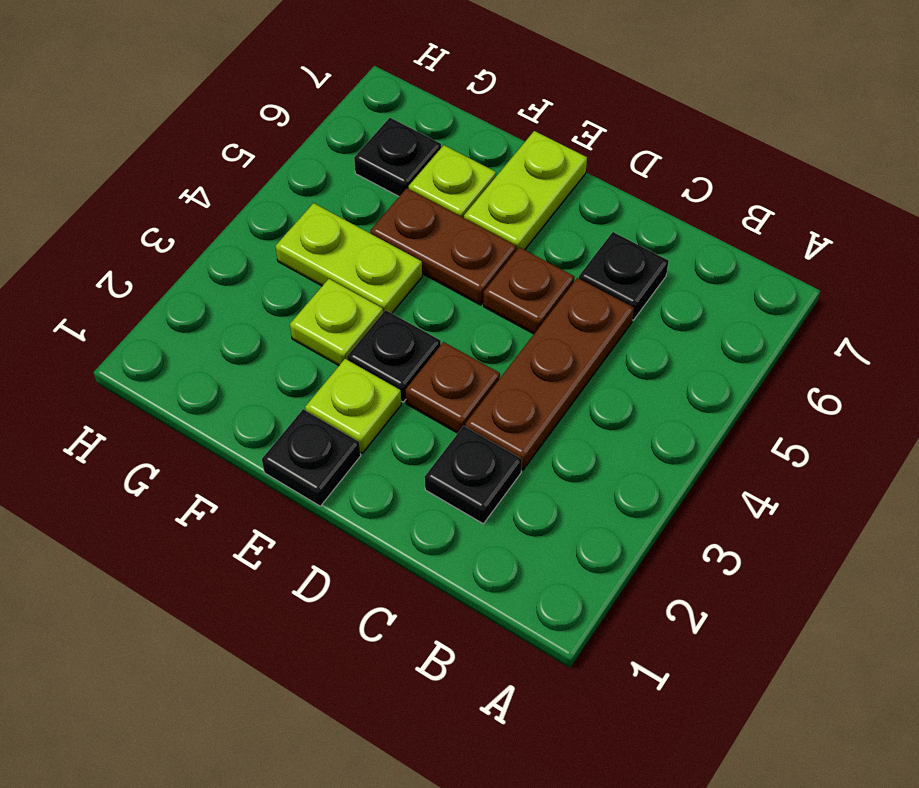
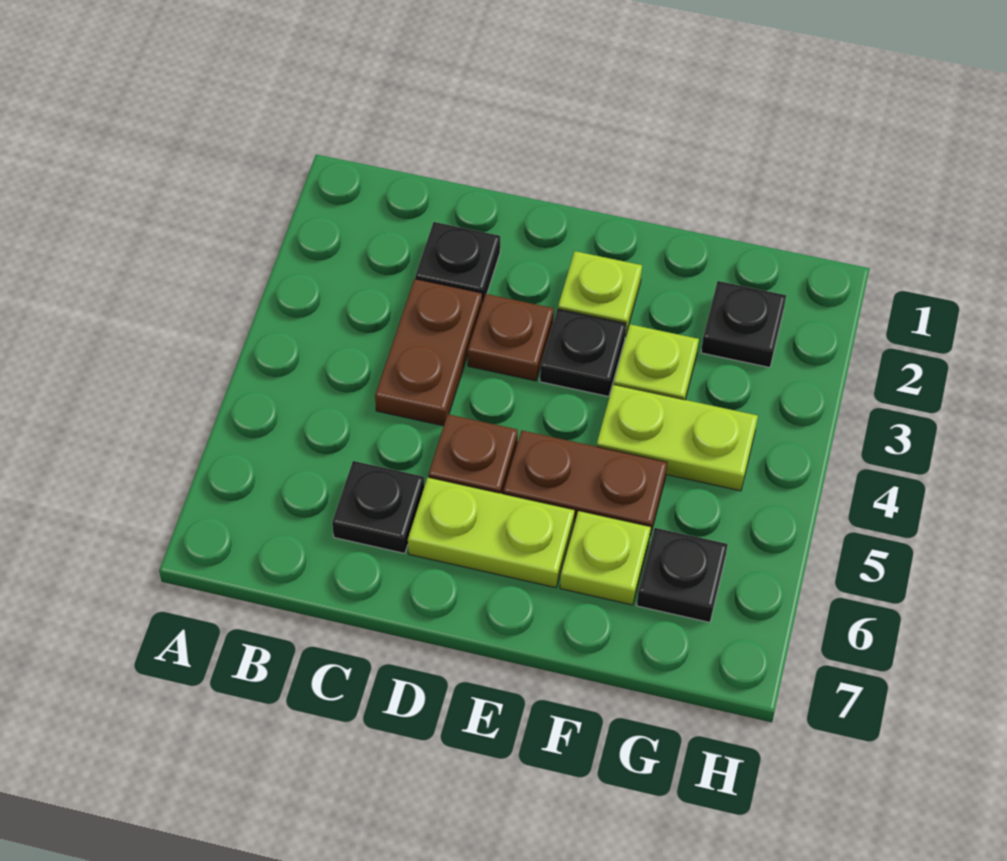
brown 1x3 plate [465,278,634,470] -> brown 1x2 plate [375,279,482,426]
black 1x1 plate [262,409,361,506] -> black 1x1 plate moved to [701,281,786,367]
lime 1x2 plate [464,131,587,250] -> lime 1x2 plate turned to [408,478,575,588]

